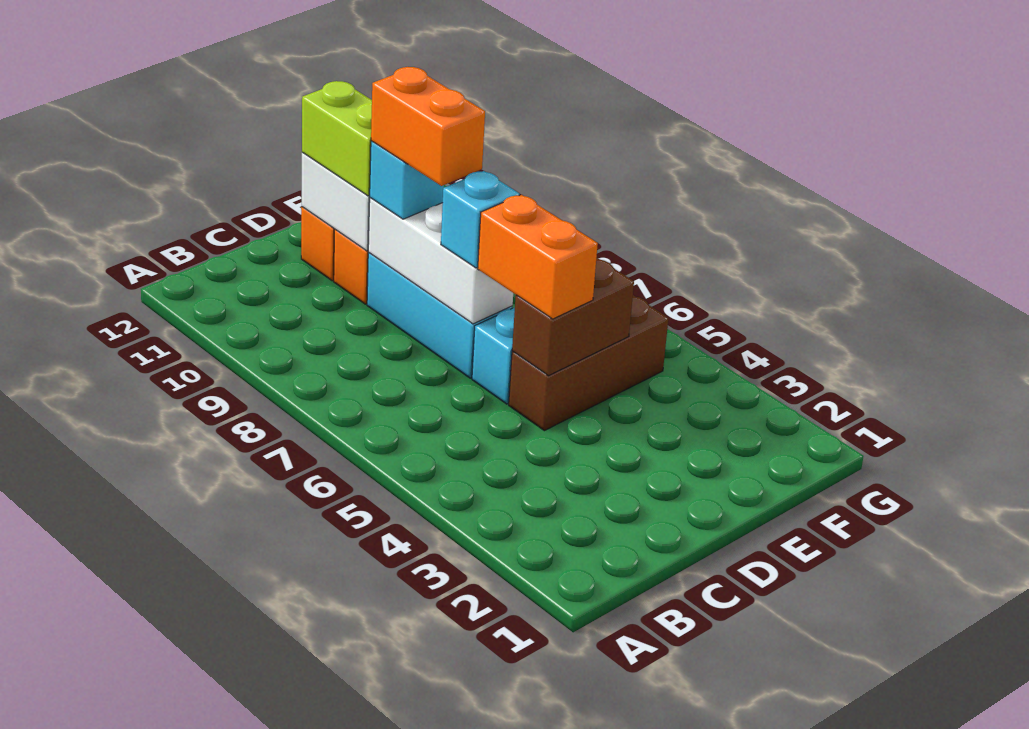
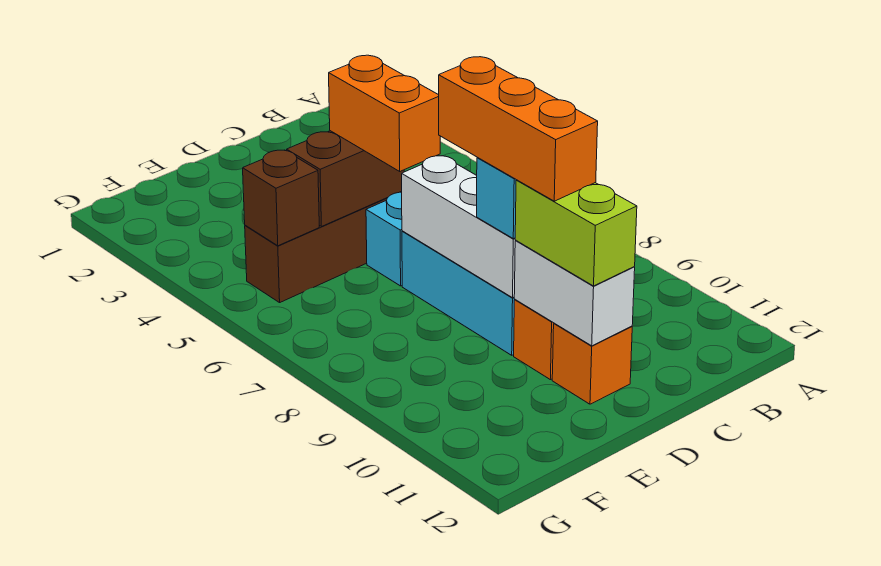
cyan 1x1 brick [441,171,520,268] -> none
orange 1x2 brick [371,67,485,186] -> orange 1x3 brick [439,57,598,201]
none -> brown 1x1 brick [243,150,319,246]

